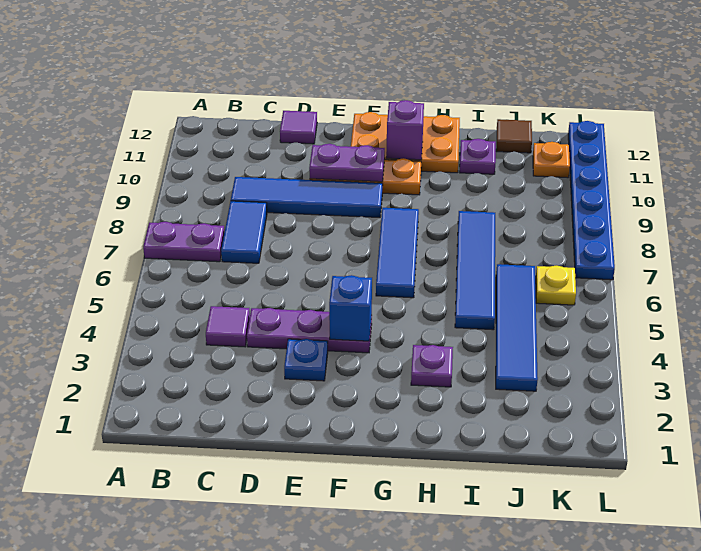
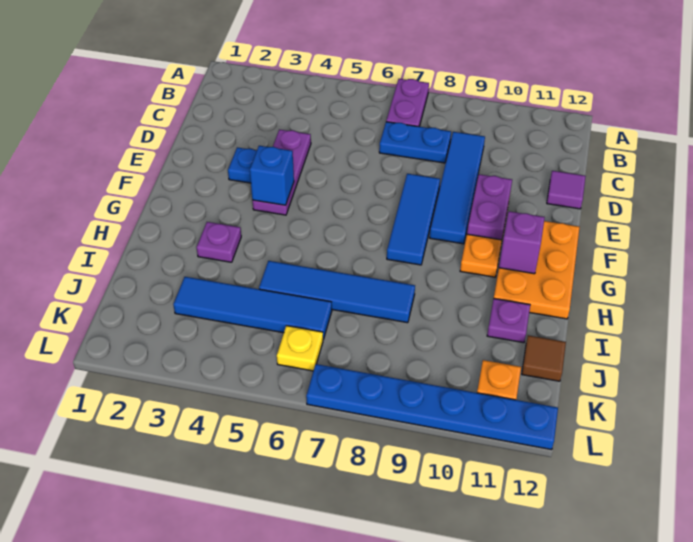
purple 1x1 tile [206,306,250,347] -> none
blue 1x2 tile [221,201,267,263] -> blue 1x2 plate [379,122,451,163]
blue 1x3 tile [376,208,419,298] -> blue 1x3 tile turned to [387,174,440,265]

